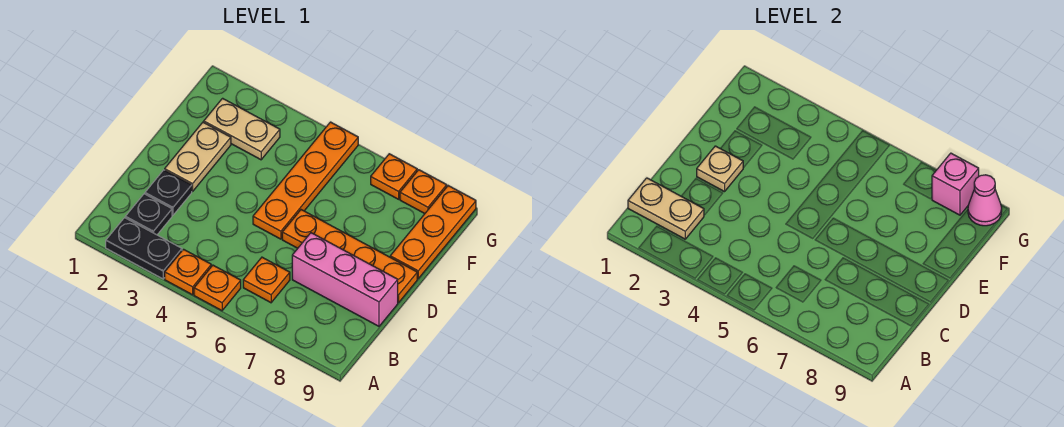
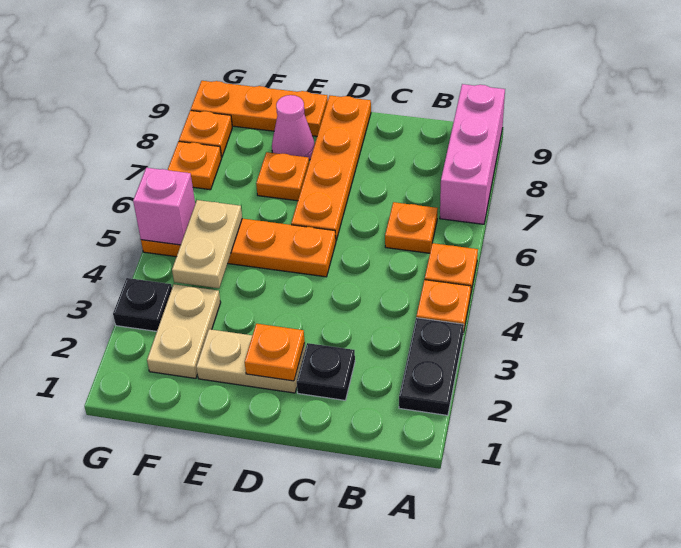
tan 1x2 plate [628,178,704,239] -> tan 1x2 plate moved to [172,200,242,288]
black 1x1 plate [125,194,172,235] -> black 1x1 plate moved to [113,278,172,331]
pink 1x3 brick [292,233,398,326] -> pink 1x3 brick moved to [440,84,505,224]
tan 1x1 plate [697,146,743,192] -> orange 1x1 plate [245,324,305,381]
none -> orange 1x1 plate [256,152,309,201]
pink 1x1 brick [932,153,979,215] -> pink 1x1 brick moved to [133,168,195,245]
pink 1x1 cone [968,175,1002,226] -> pink 1x1 cone moved to [272,95,315,160]

